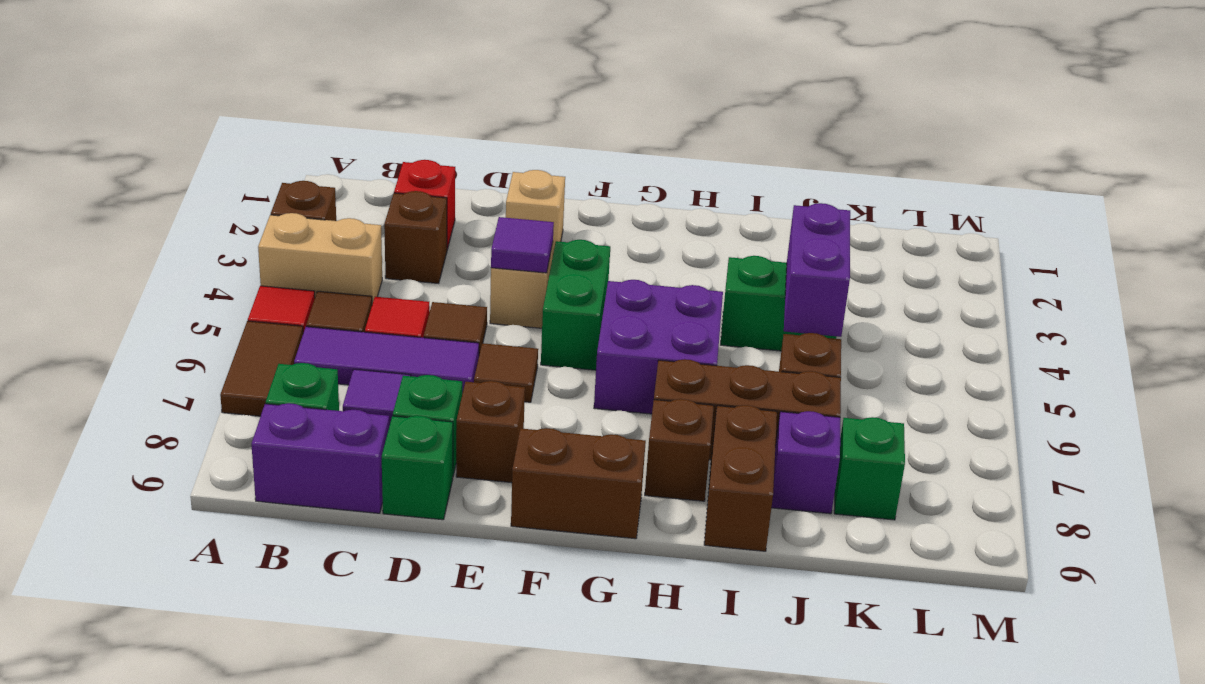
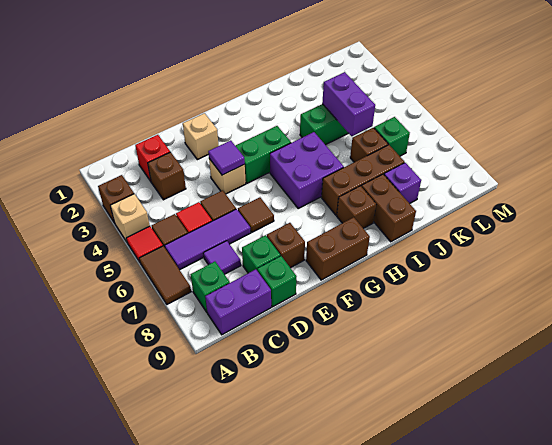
tan 1x2 brick [258,213,382,304] -> tan 1x1 brick [110,194,150,242]
green 1x2 brick [541,240,610,370] -> green 1x2 brick turned to [235,126,291,183]
green 1x1 brick [834,417,905,520] -> green 1x1 brick moved to [374,117,410,156]

